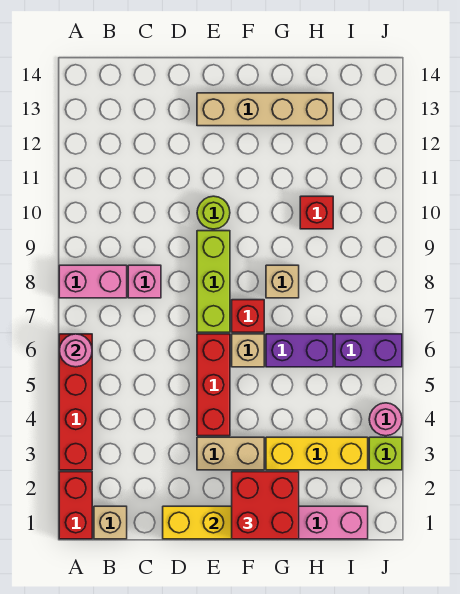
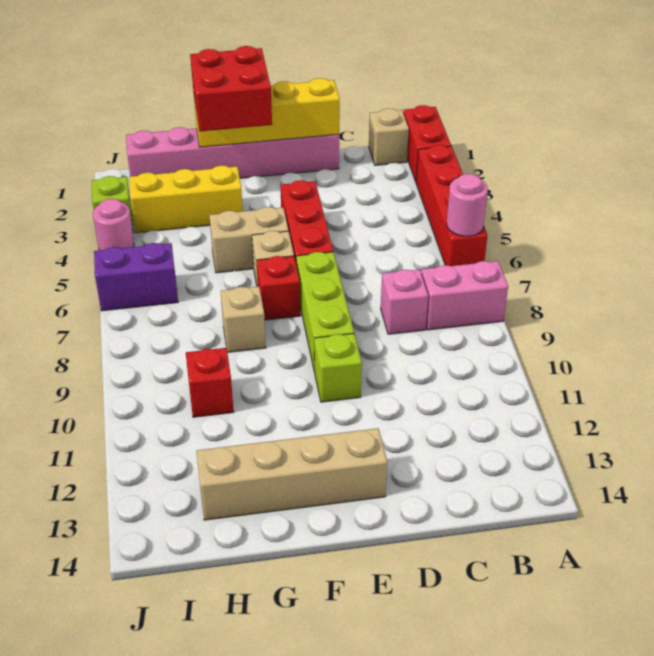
tan 1x2 brick [197,437,264,470] -> tan 1x2 brick moved to [209,207,289,273]
lime 1x1 round brick [197,196,230,229] -> lime 1x1 brick [314,334,362,402]
purple 1x2 brick [266,334,333,367] -> none

